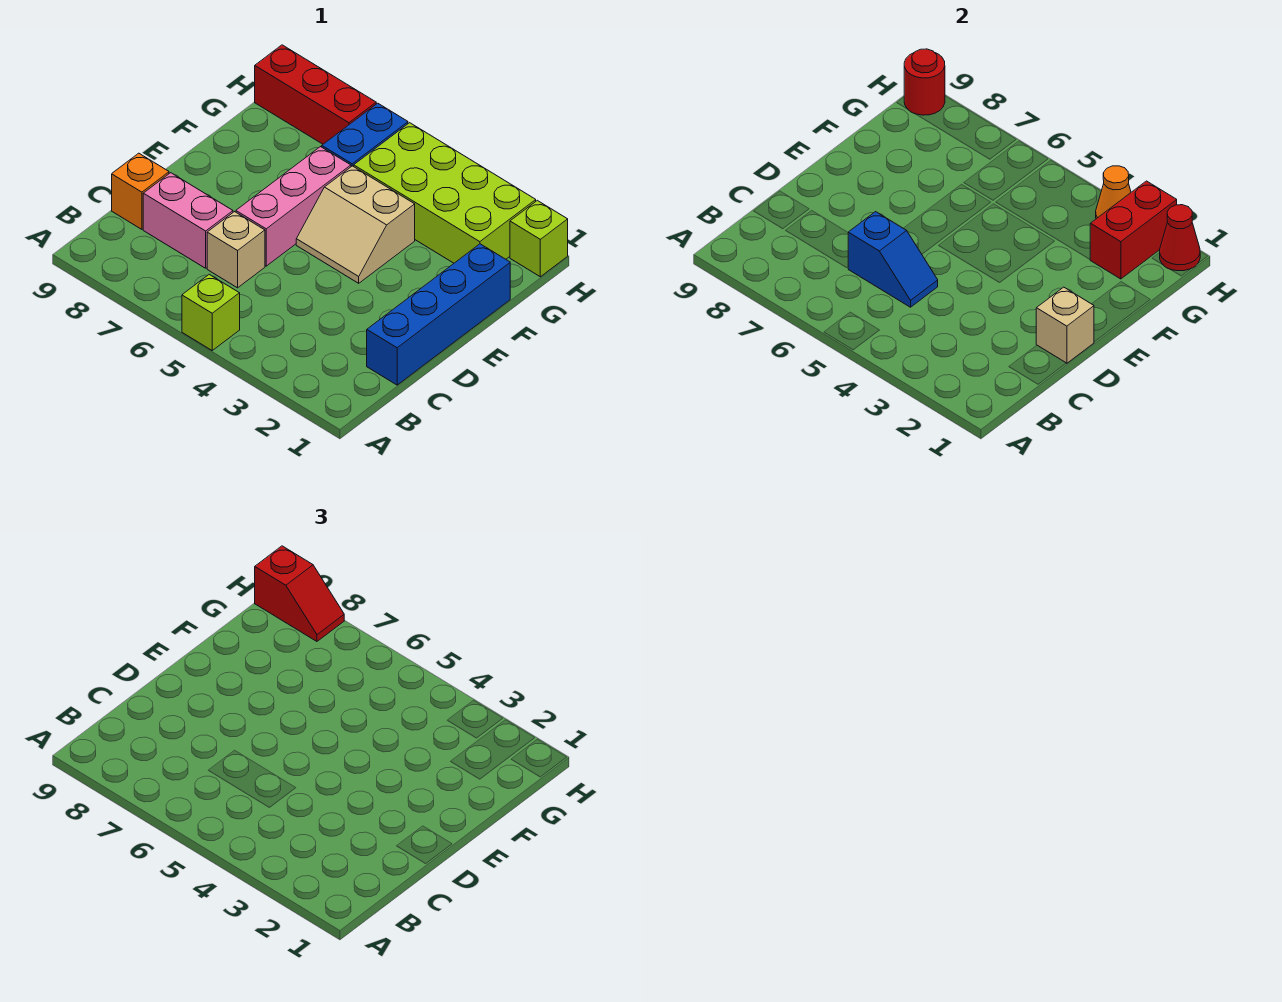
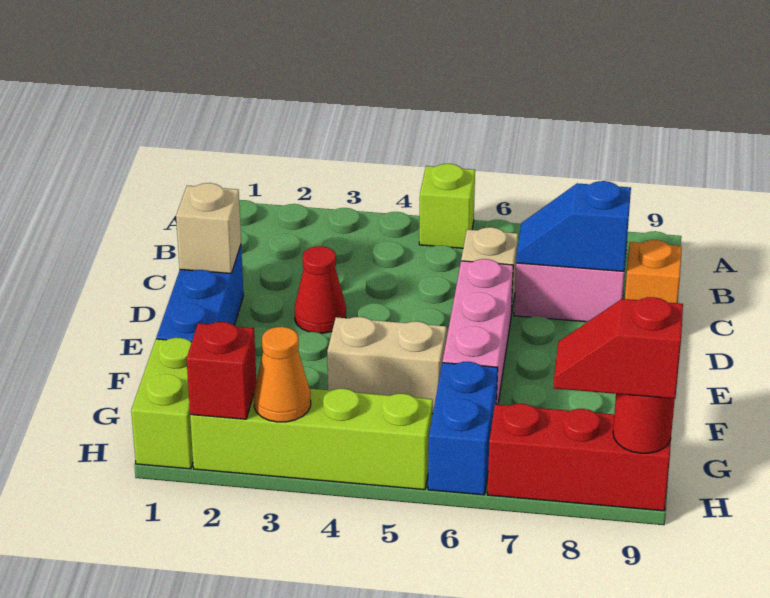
blue 1x4 brick [367,244,510,385] -> blue 1x3 brick [156,245,243,342]
blue 1x2 slope [848,212,938,307] -> blue 1x2 slope moved to [516,181,631,271]
lime 2x4 brick [354,123,536,263] -> lime 1x4 brick [190,389,433,490]
red 1x2 brick [1090,181,1177,279] -> red 1x1 brick [186,322,256,419]
lime 1x1 brick [510,200,568,277] -> lime 1x2 brick [131,338,193,469]
red 1x1 cone [1160,205,1200,271] -> red 1x1 cone moved to [295,246,346,333]

